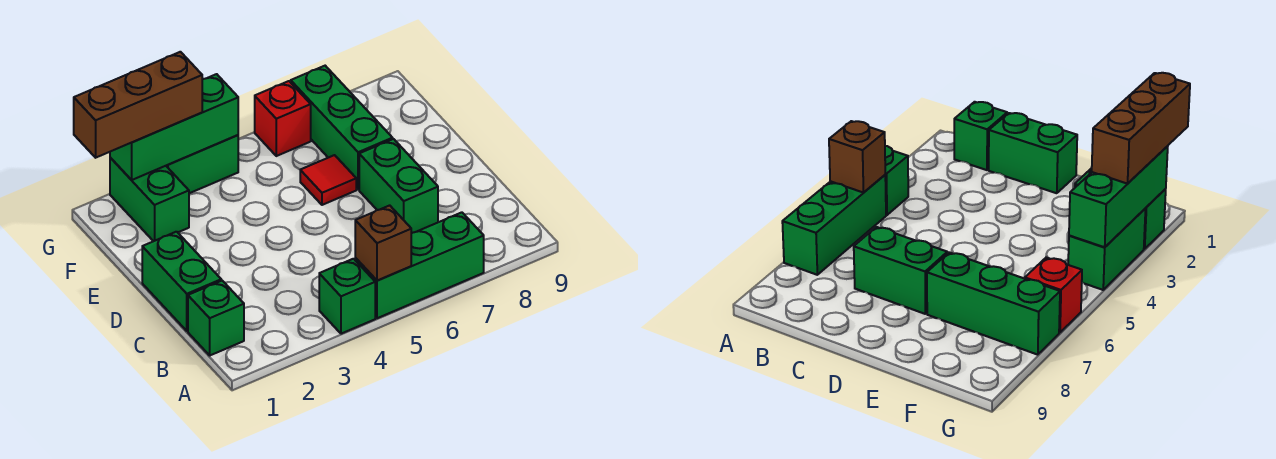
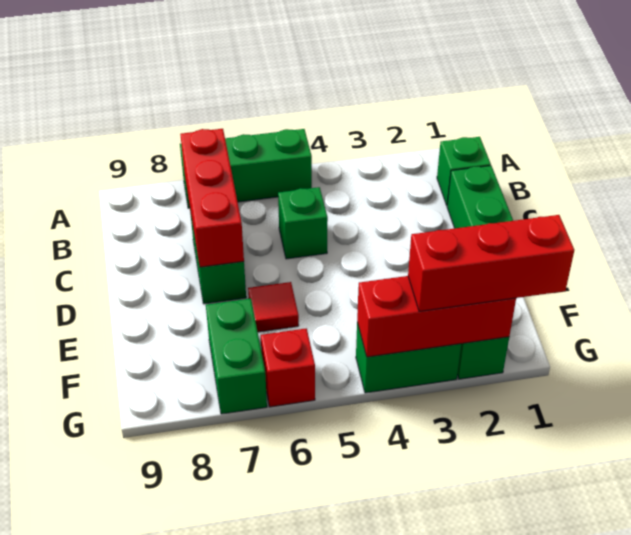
green 1x1 brick [319,259,375,334] -> green 1x1 brick moved to [278,187,328,259]
brown 1x1 brick [355,205,411,281] -> none
none -> red 1x3 brick [180,129,244,267]
green 1x3 brick [291,66,393,190] -> green 1x2 brick [206,298,267,414]
brown 1x3 brick [74,52,202,158] -> red 1x3 brick [408,215,574,311]
green 1x3 brick [110,74,238,180] -> red 1x3 brick [357,276,516,357]

